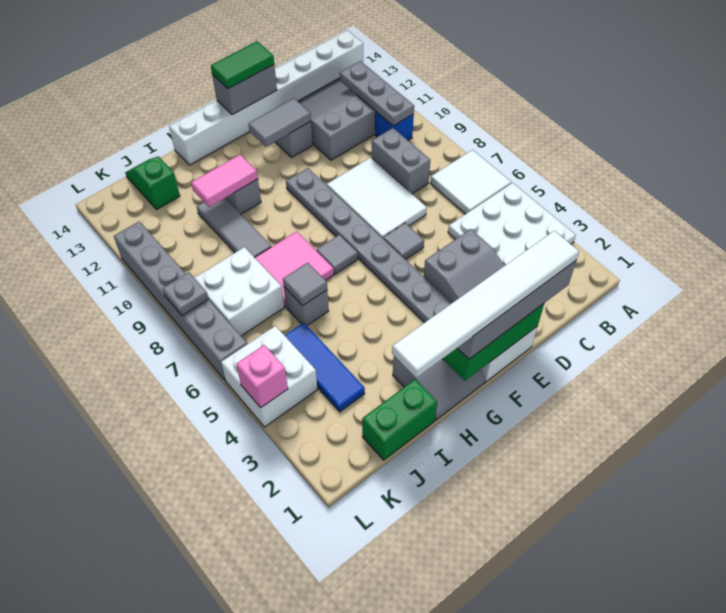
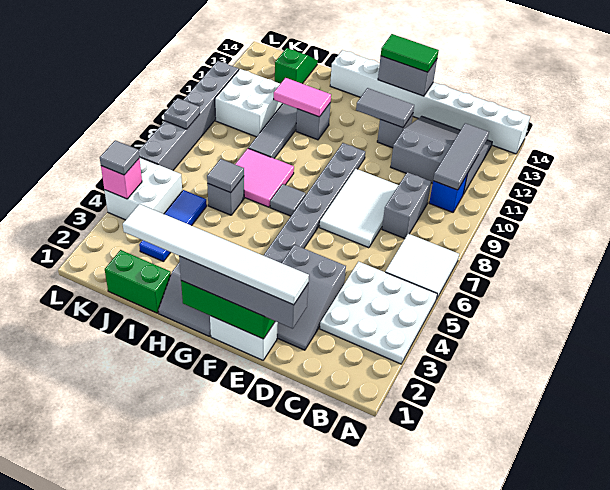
grey 1x3 plate [340,61,414,126] -> grey 1x3 tile [433,123,489,190]
grey 1x1 tile [383,223,424,260] -> grey 1x1 tile moved to [100,140,139,175]
white 2x2 brick [195,247,284,336] -> white 2x2 brick moved to [215,69,283,137]

